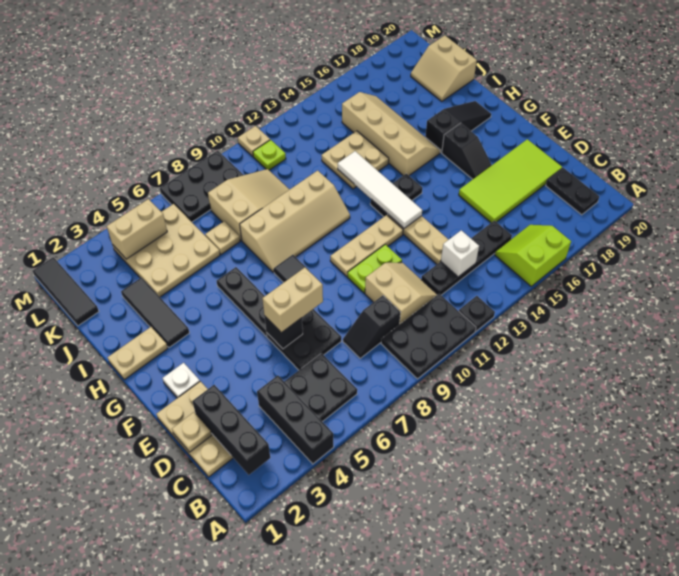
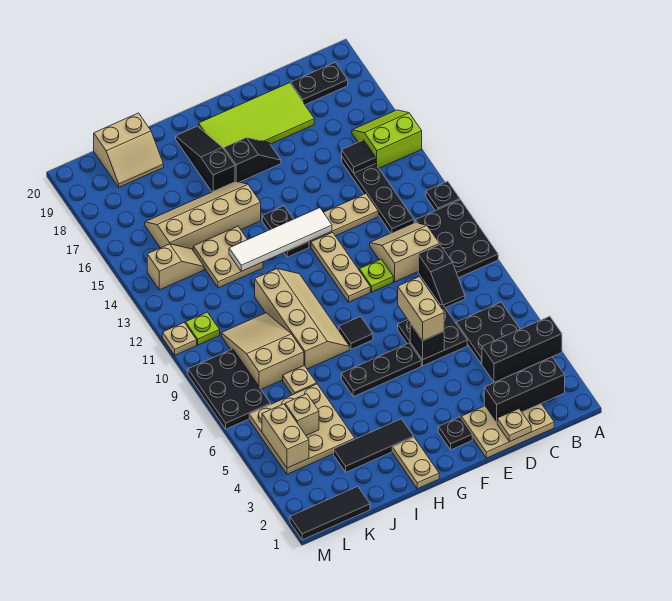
lime 2x2 slope [495,225,571,286] -> lime 2x2 slope turned to [352,110,422,168]
white 1x1 brick [441,230,479,277] -> none
none -> black 1x1 tile [342,140,376,173]
lime 2x4 tile [459,139,562,223] -> lime 2x4 tile turned to [199,83,314,149]
lime 1x2 plate [348,244,402,293] -> lime 1x1 plate [359,259,393,292]
white 1x1 plate [163,363,200,398] -> black 1x1 plate [438,417,472,450]
none -> tan 1x1 brick [285,394,319,435]
none -> tan 1x2 slope [147,244,204,290]

